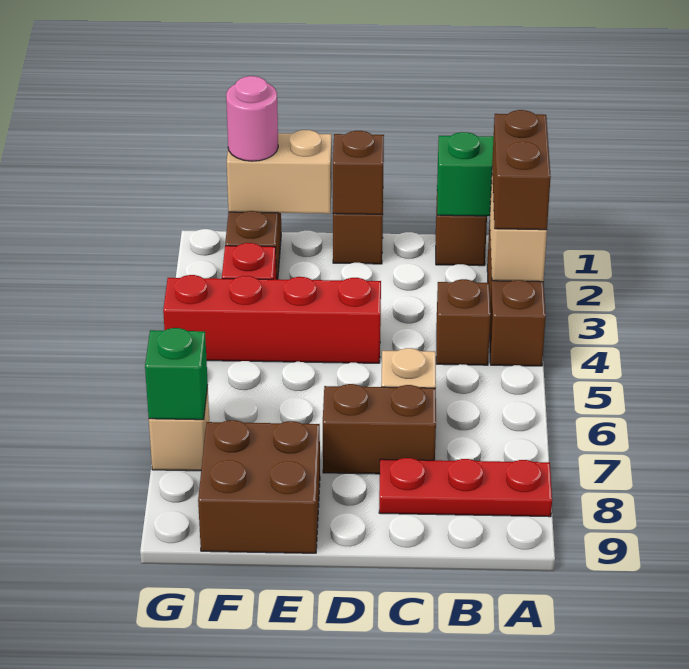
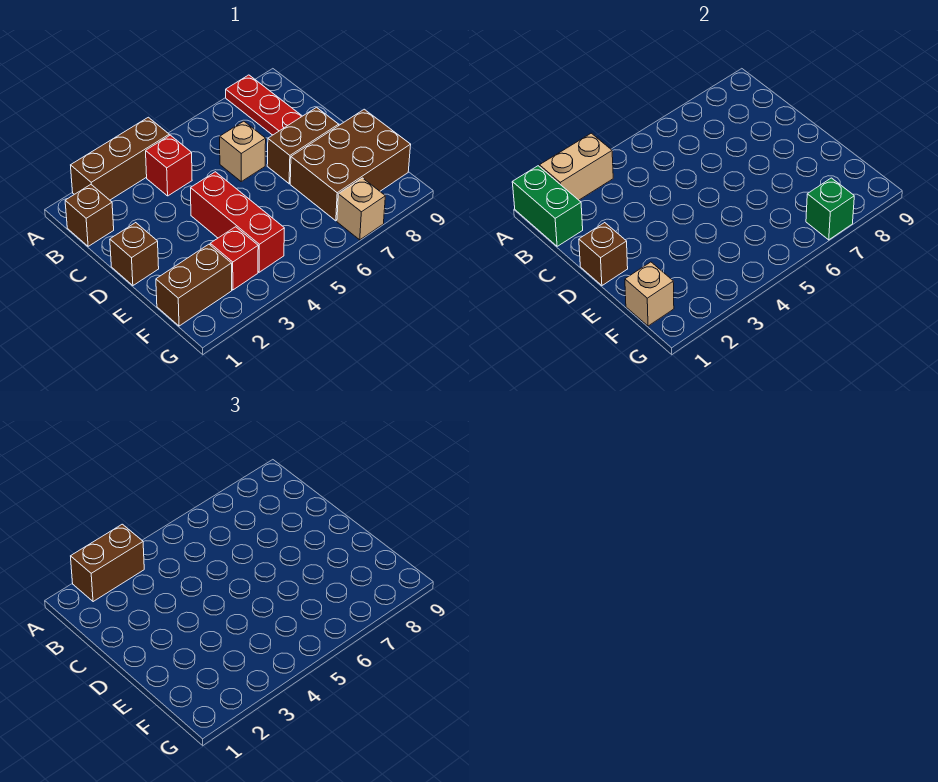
brown 1x1 brick [436,279,490,365] -> red 1x1 brick [146,135,192,196]
brown 1x2 brick [323,384,436,474] -> brown 1x2 brick turned to [267,107,339,184]
red 1x4 brick [163,275,381,363] -> red 1x3 brick [191,172,284,272]
tan 1x2 brick [227,130,332,214] -> tan 1x1 brick [625,262,674,326]
brown 2x2 brick [198,420,320,553] -> brown 2x3 brick [290,109,411,221]
pink 1x1 round brick [226,76,278,161] -> none

